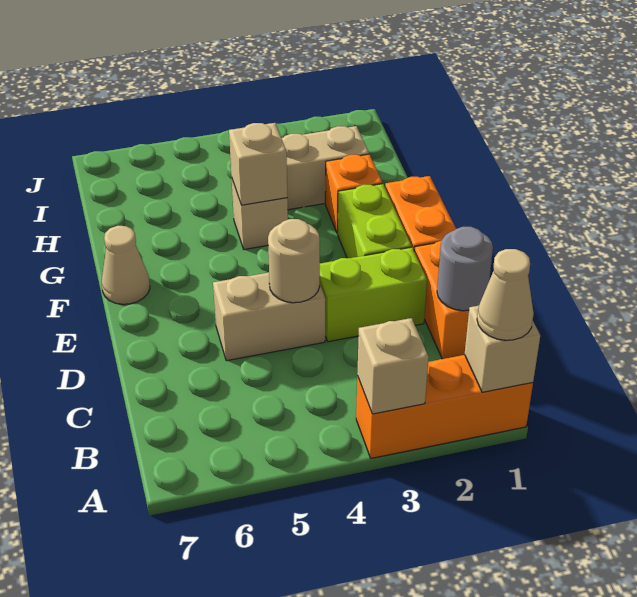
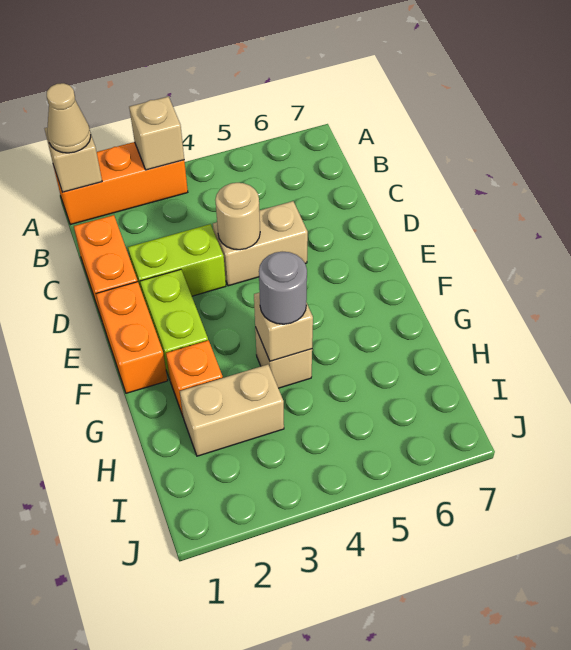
grey 1x1 round brick [437,227,493,311] -> grey 1x1 round brick moved to [259,252,307,324]
tan 1x1 cone [102,226,150,304] -> none

